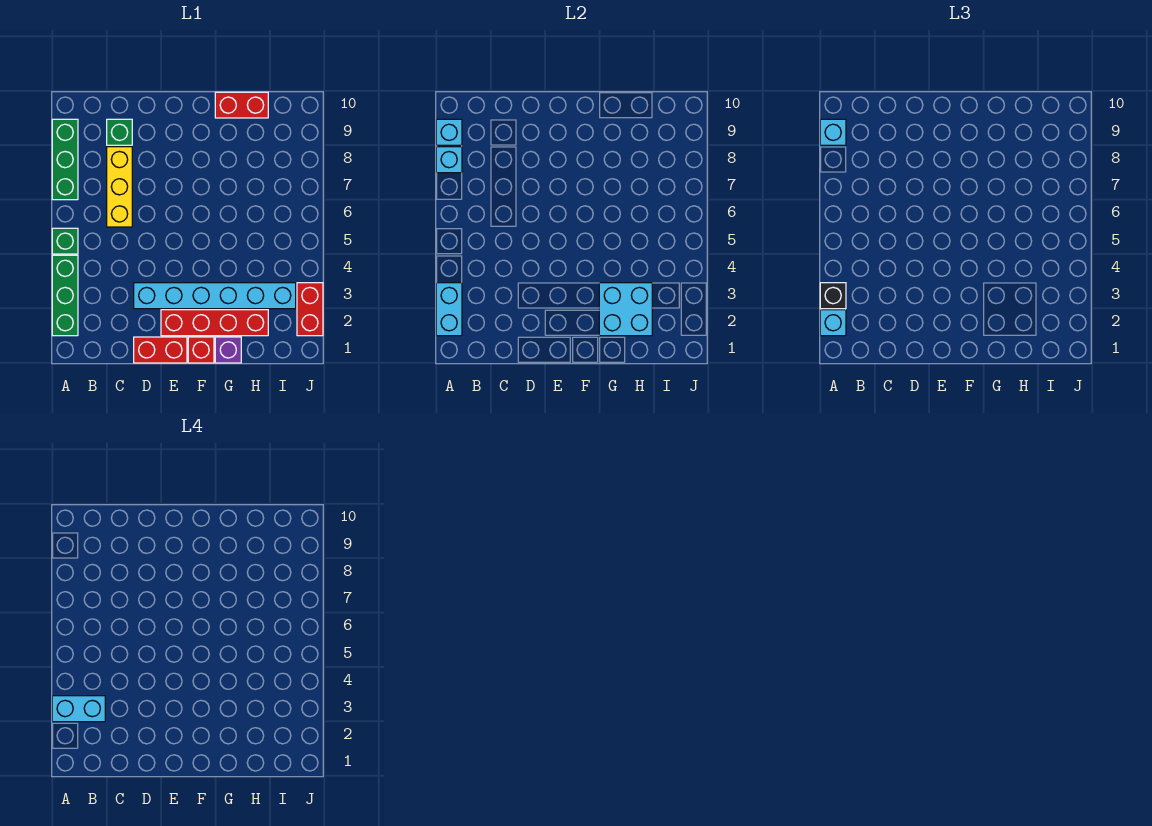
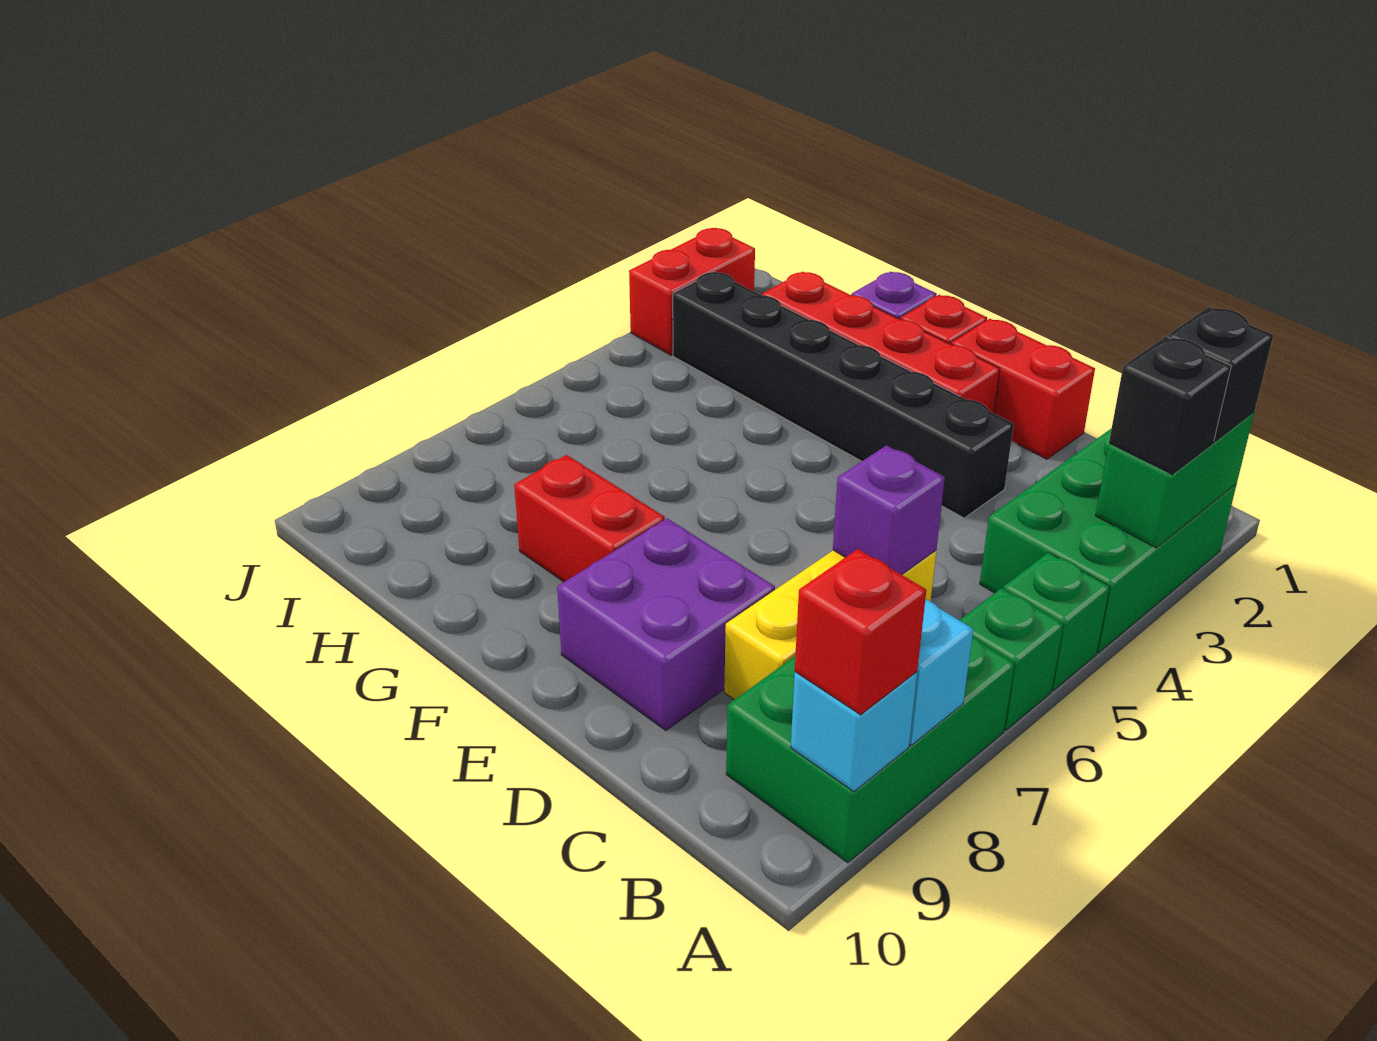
green 1x3 brick [52,255,78,336] -> green 2x3 brick [980,429,1237,653]
cyan 1x2 brick [436,283,462,336] -> green 1x2 brick [1095,412,1254,548]
cyan 1x1 brick [820,310,846,336] -> black 1x1 brick [1168,307,1273,441]
cyan 1x2 brick [52,696,105,722] -> none
green 1x3 brick [52,119,78,200] -> green 2x3 brick [726,636,1015,863]
cyan 1x1 brick [820,119,846,145] -> red 1x1 brick [795,549,926,715]
none -> purple 1x1 brick [833,445,945,575]
green 1x1 brick [107,119,132,145] -> green 1x1 brick moved to [960,588,1063,730]
cyan 1x6 brick [134,283,296,309] -> black 1x6 brick [673,272,1014,518]
none -> purple 2x2 brick [557,518,775,730]
cyan 2x2 brick [599,283,652,336] -> none
red 1x2 brick [215,92,268,118] -> red 1x2 brick moved to [514,455,665,582]

